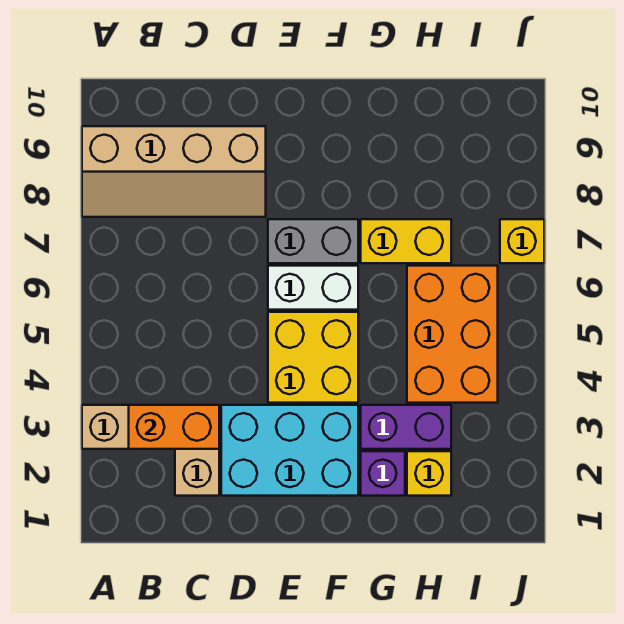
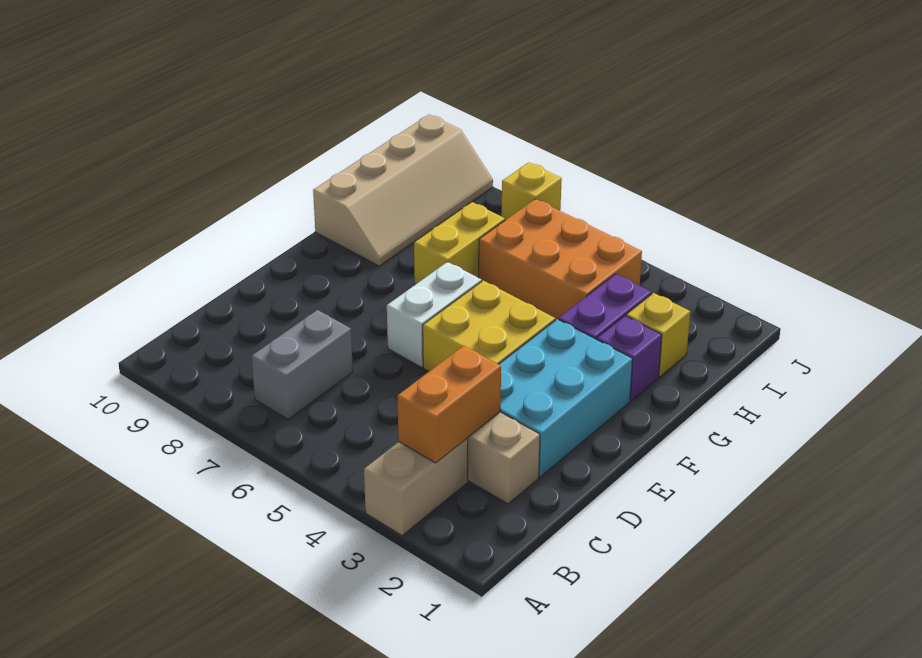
tan 2x4 slope [82,126,266,217] -> tan 2x4 slope moved to [313,114,493,266]
grey 1x2 brick [268,219,358,263] -> grey 1x2 brick moved to [252,310,353,419]

